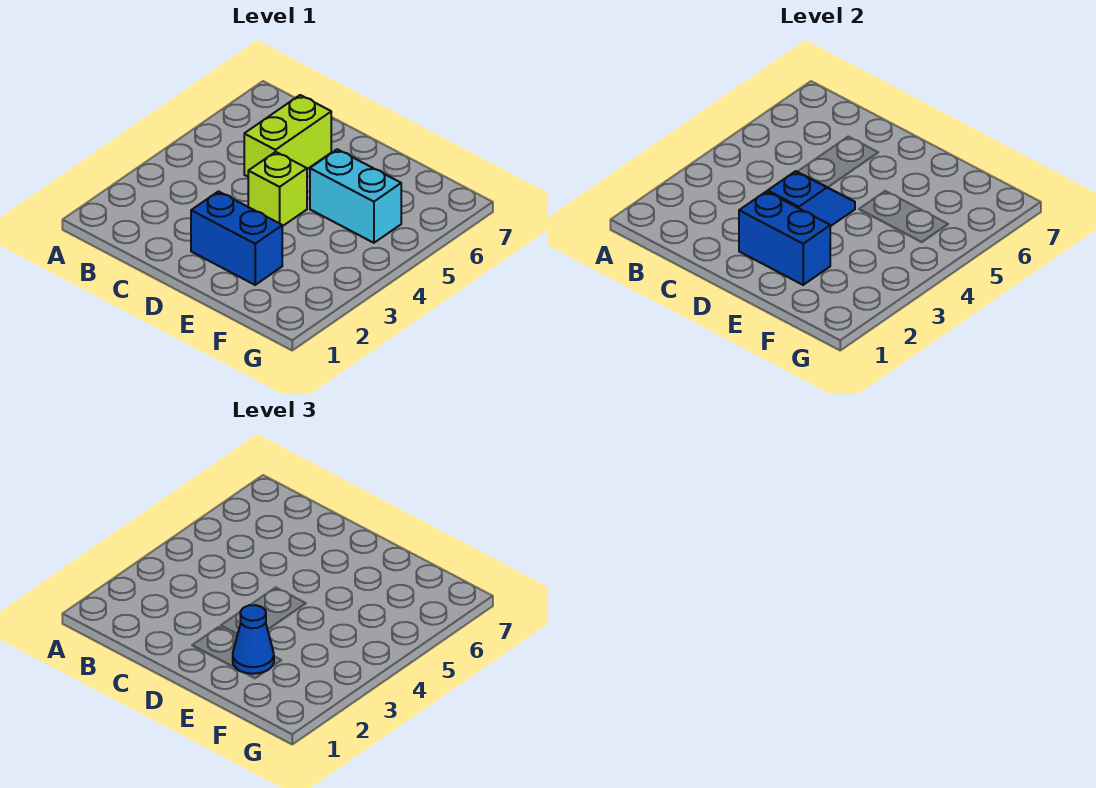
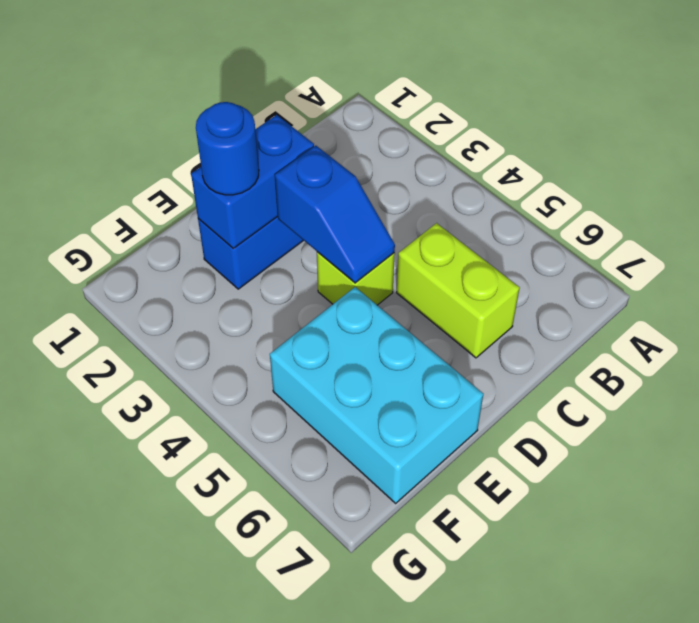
blue 1x1 cone [233,605,274,674] -> blue 1x1 round brick [196,102,259,195]
cyan 1x2 brick [310,149,401,243] -> cyan 2x3 brick [270,287,483,503]

